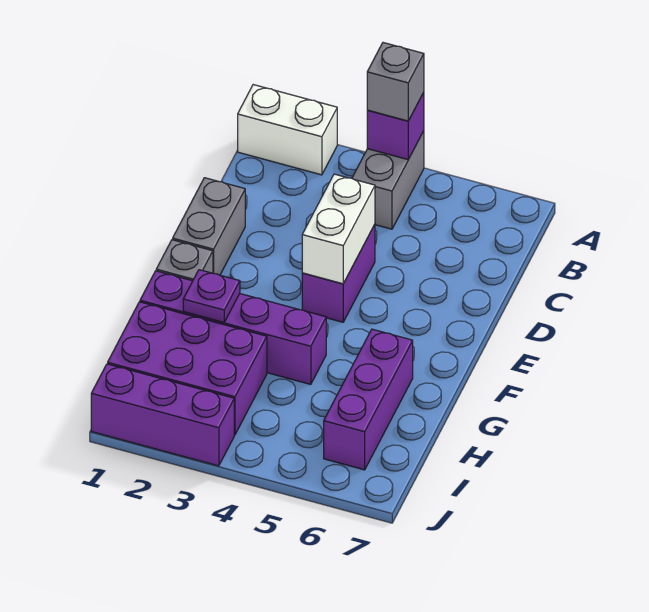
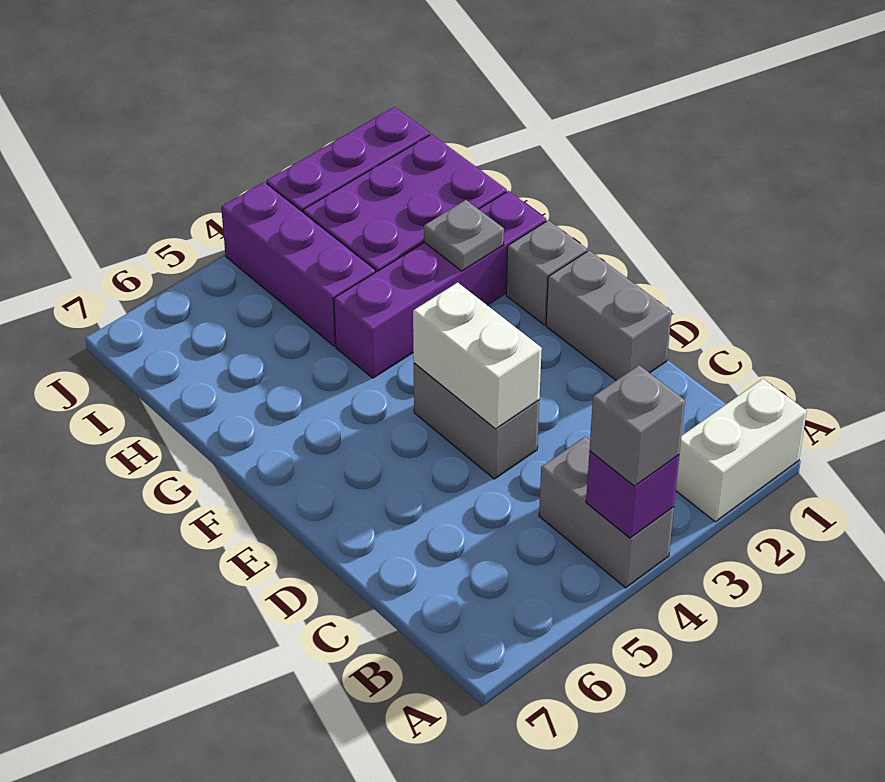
purple 1x2 brick [302,225,375,322] -> grey 1x2 brick [414,363,539,479]
purple 1x1 plate [183,270,240,323] -> grey 1x1 plate [424,200,504,271]
purple 1x3 brick [324,329,413,470] -> purple 1x3 brick moved to [221,182,375,346]

